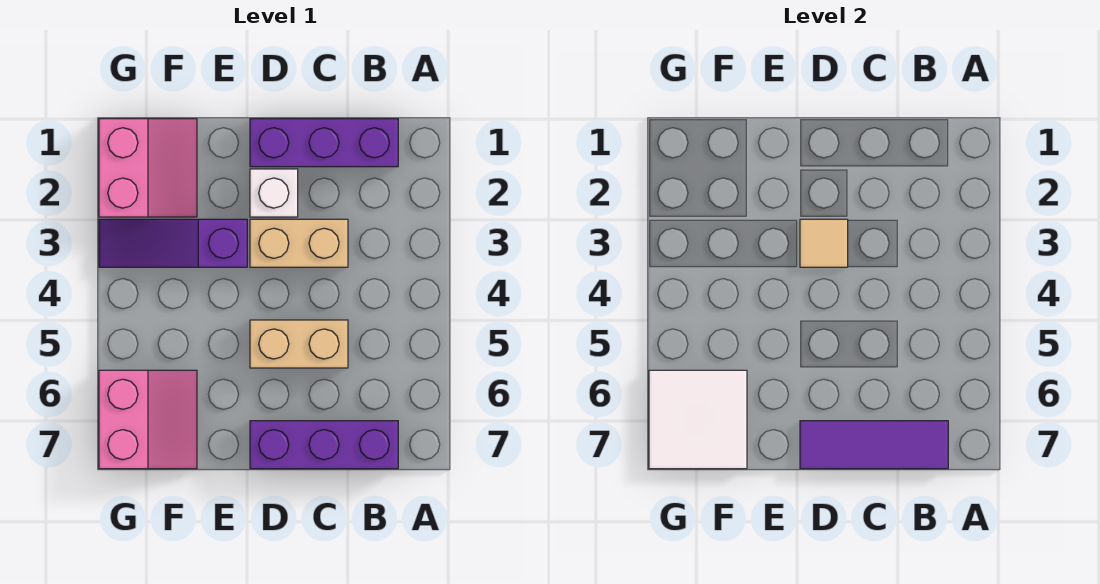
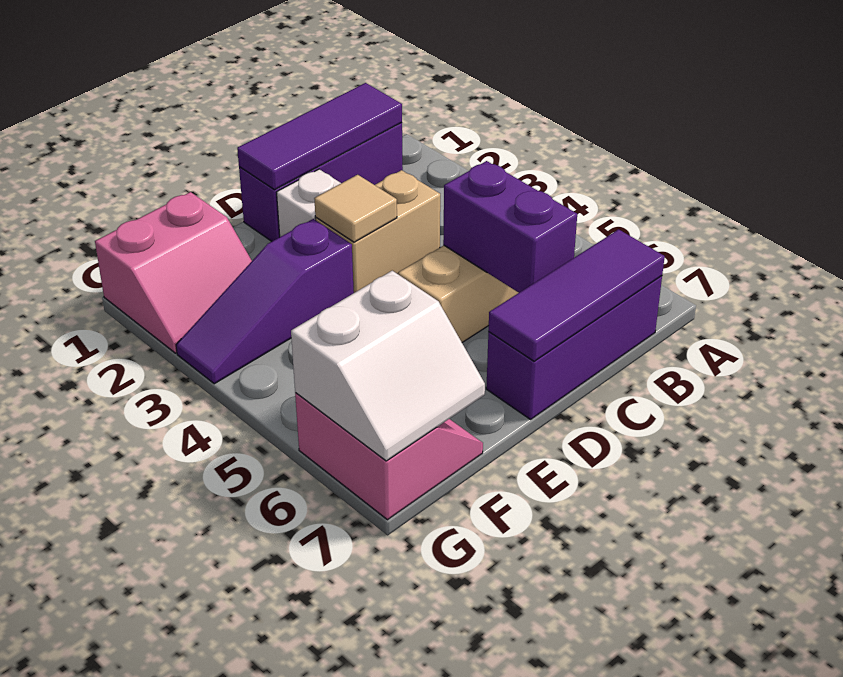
none -> purple 1x3 tile [237,83,402,190]
none -> purple 1x2 brick [443,161,577,293]
pink 2x2 slope [99,119,197,217] -> pink 2x2 slope turned to [95,192,252,353]
white 2x2 tile [649,370,747,469] -> white 2x2 slope [291,271,485,461]

